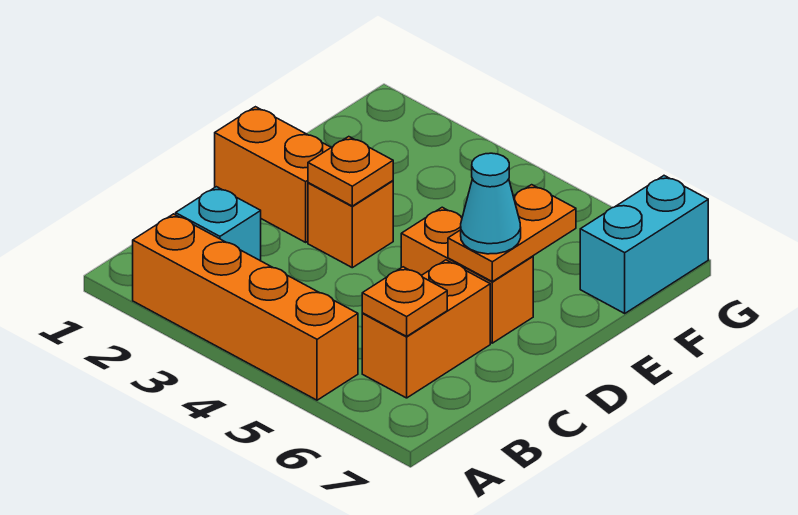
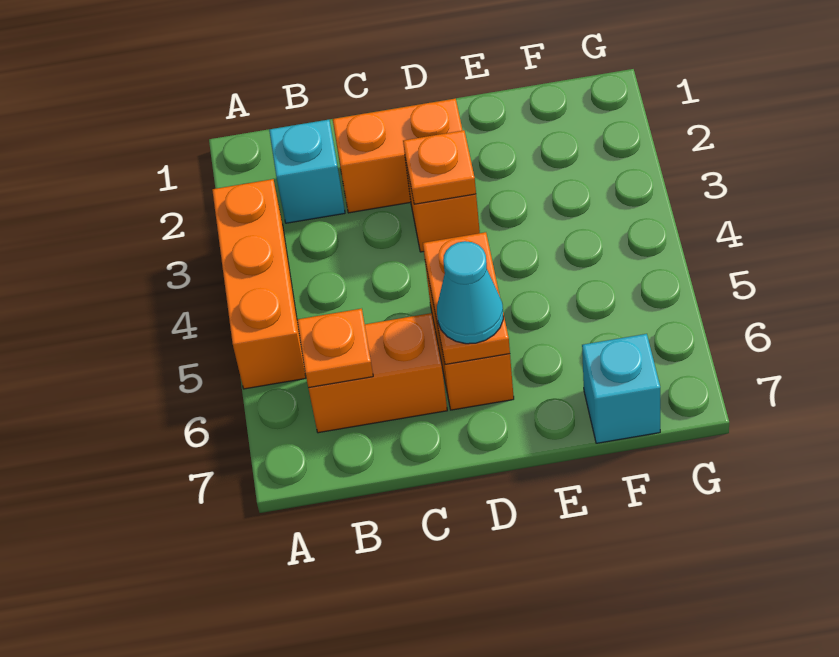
orange 1x4 brick [133,214,358,400] -> orange 1x3 brick [212,179,306,389]
orange 1x2 brick [215,107,331,242] -> orange 1x2 brick turned to [333,98,463,213]
orange 1x2 plate [448,185,576,282] -> orange 1x2 plate turned to [423,232,510,364]
cyan 1x2 brick [580,176,708,313] -> cyan 1x1 brick [582,334,660,443]

